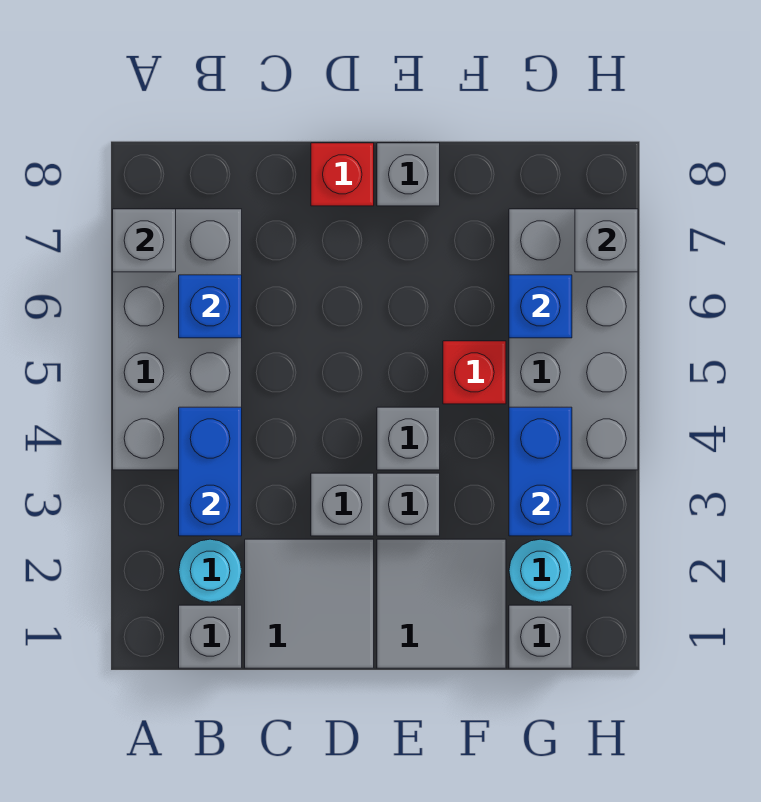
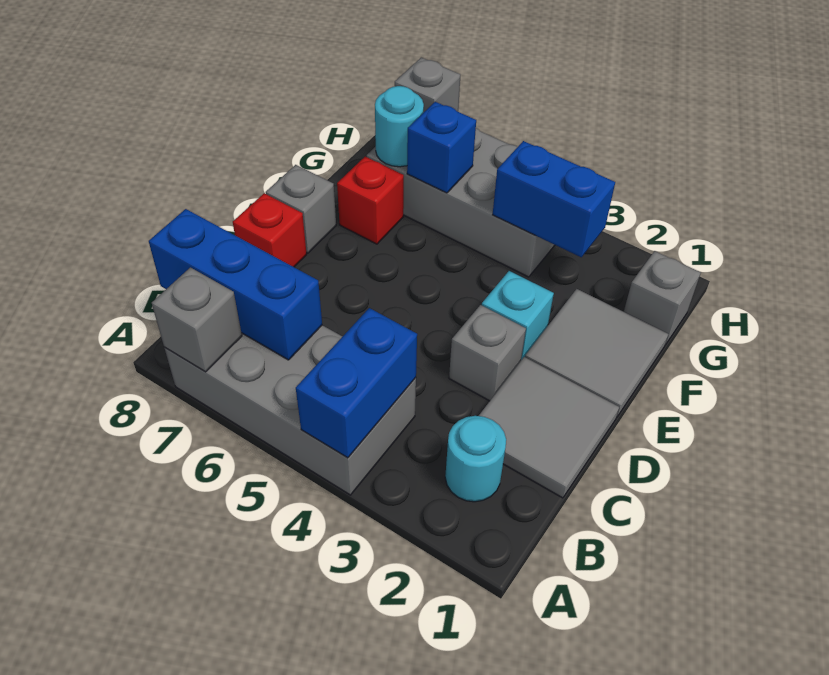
grey 1x1 brick [179,605,242,668] -> none
blue 1x2 brick [179,407,242,536] -> blue 1x2 brick turned to [296,308,417,458]
blue 1x1 brick [179,275,242,338] -> blue 1x3 brick [149,209,322,360]
grey 1x1 brick [377,473,440,536] -> cyan 1x1 brick [482,271,554,360]
grey 1x1 brick [377,407,440,470] -> none
red 1x1 brick [443,341,506,404] -> red 1x1 brick moved to [337,157,404,244]
cyan 1x1 round brick [509,539,572,602] -> cyan 1x1 round brick moved to [375,86,424,167]

